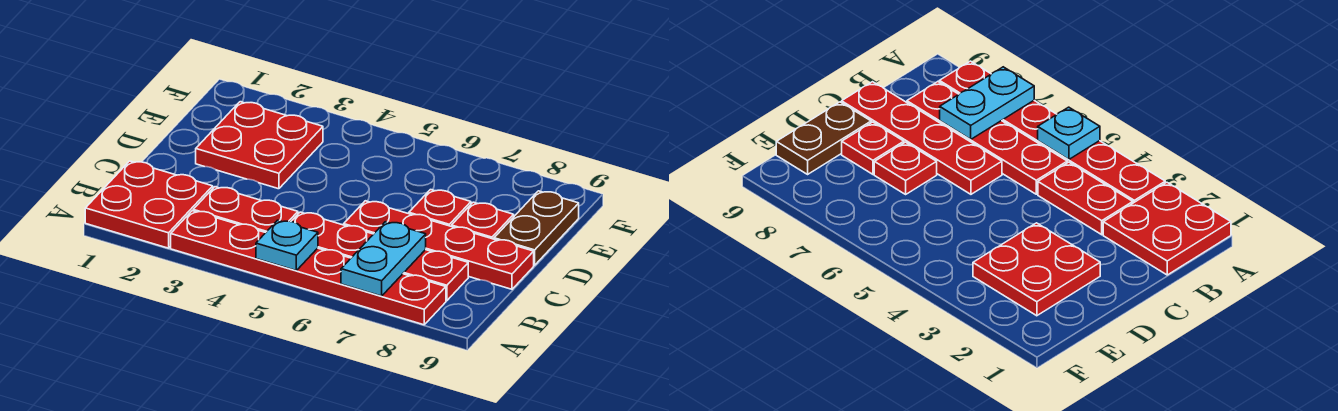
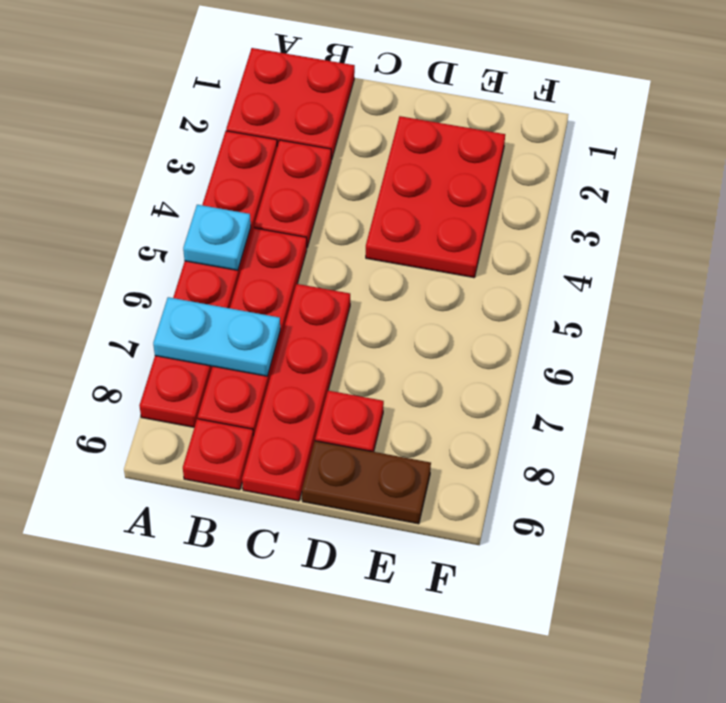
red 2x2 plate [196,102,323,189] -> red 2x3 plate [366,116,505,278]
red 1x1 plate [409,190,471,226] -> red 1x1 plate moved to [183,419,253,490]

